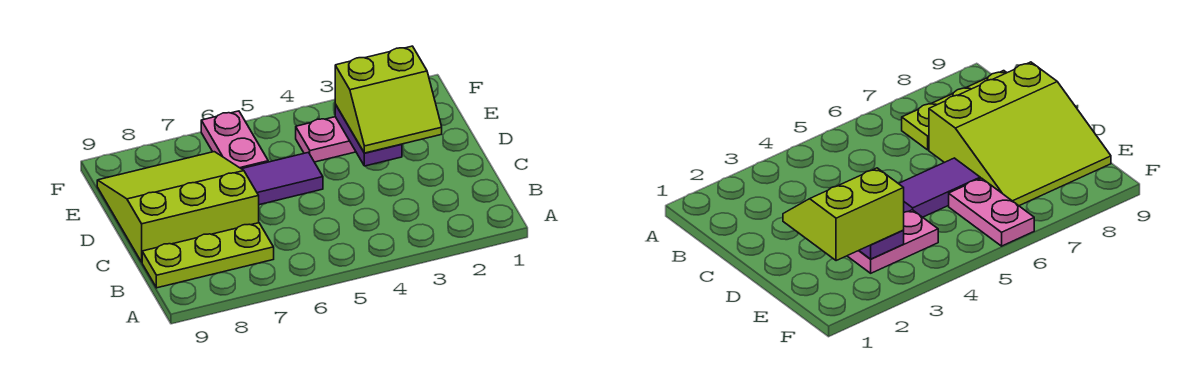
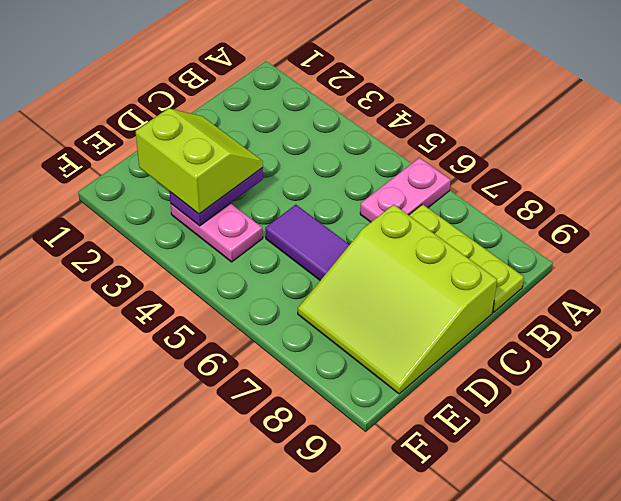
pink 1x2 plate [201,111,268,169] -> pink 1x2 plate moved to [360,158,451,222]

